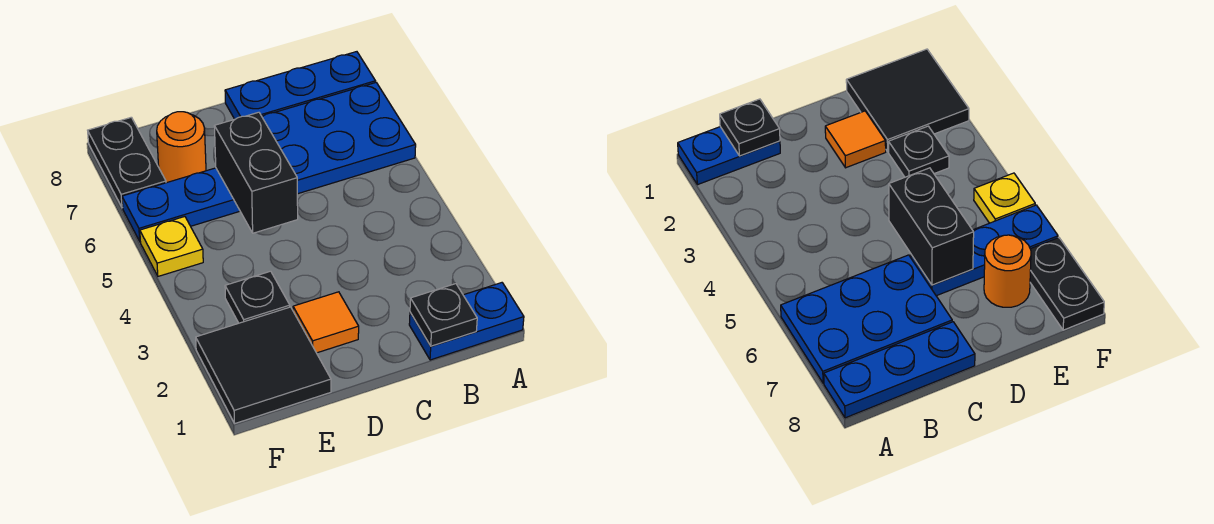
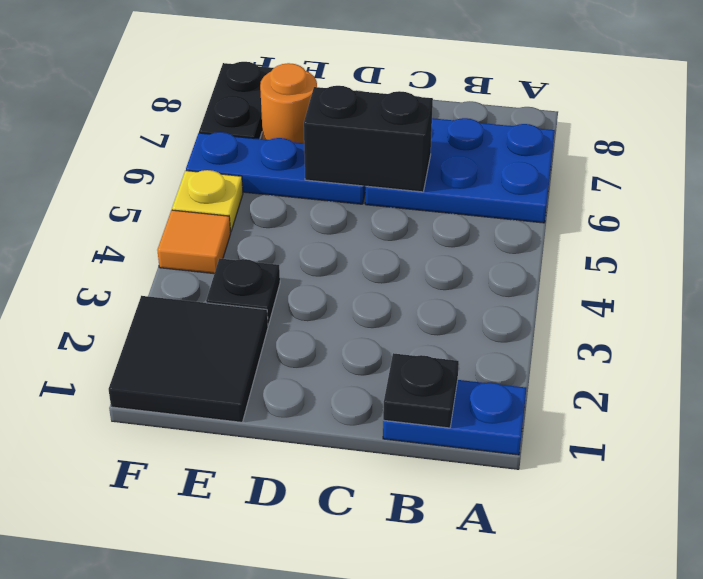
blue 1x3 plate [225,52,375,119] -> none
orange 1x1 tile [293,292,359,353] -> orange 1x1 tile moved to [157,210,231,274]
black 1x2 brick [214,112,298,233] -> black 1x2 brick turned to [304,86,433,192]

